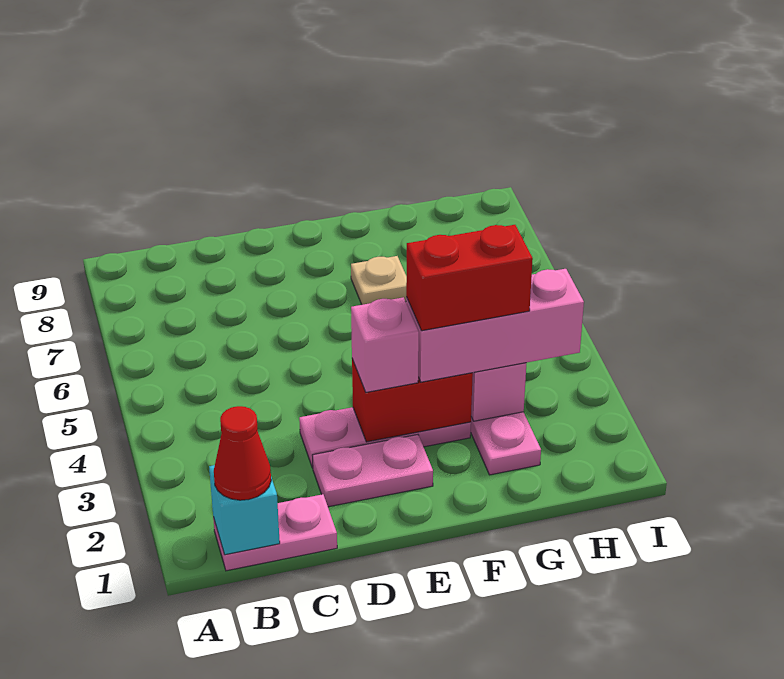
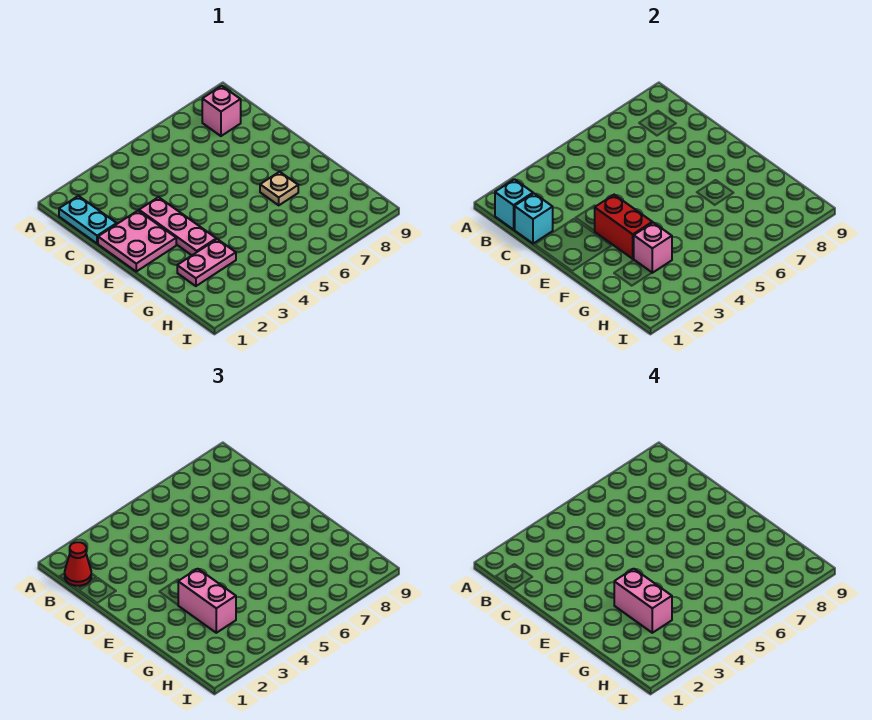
pink 1x2 plate [213,494,337,571] -> cyan 1x2 plate [59,196,117,244]
none -> cyan 1x1 brick [515,194,553,244]
pink 1x2 plate [312,435,433,507] -> pink 2x2 plate [98,211,176,271]
pink 1x1 brick [351,297,419,392] -> pink 1x1 brick moved to [202,86,241,136]
pink 1x3 brick [406,269,584,382] -> pink 1x2 brick [178,569,236,633]
red 1x2 brick [406,225,533,331] -> pink 1x2 brick [614,569,672,633]

